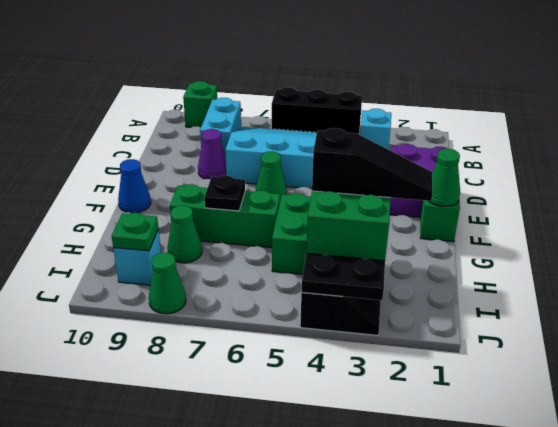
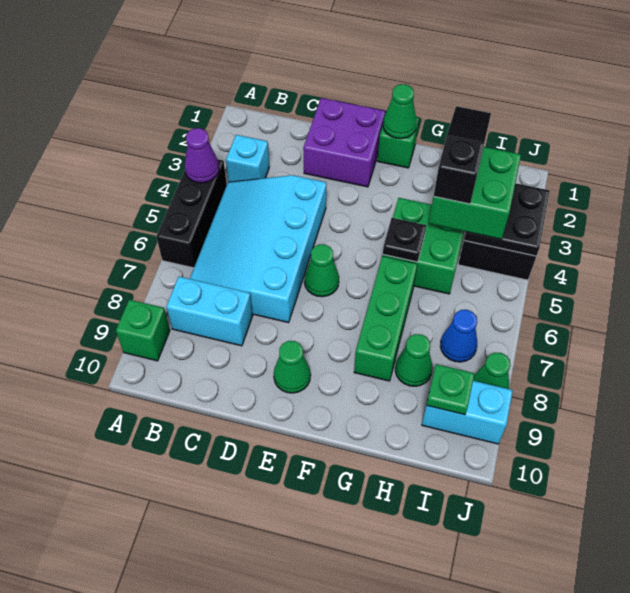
purple 1x1 cone [198,129,226,179] -> purple 1x1 cone moved to [185,128,219,183]
none -> green 1x1 cone [274,341,311,393]
blue 1x1 cone [118,159,151,213] -> blue 1x1 cone moved to [440,310,477,362]
black 1x1 plate [205,176,245,211] -> black 1x1 plate moved to [383,218,426,262]
cyan 1x1 brick [113,229,161,285] -> cyan 1x2 brick [422,381,513,444]

